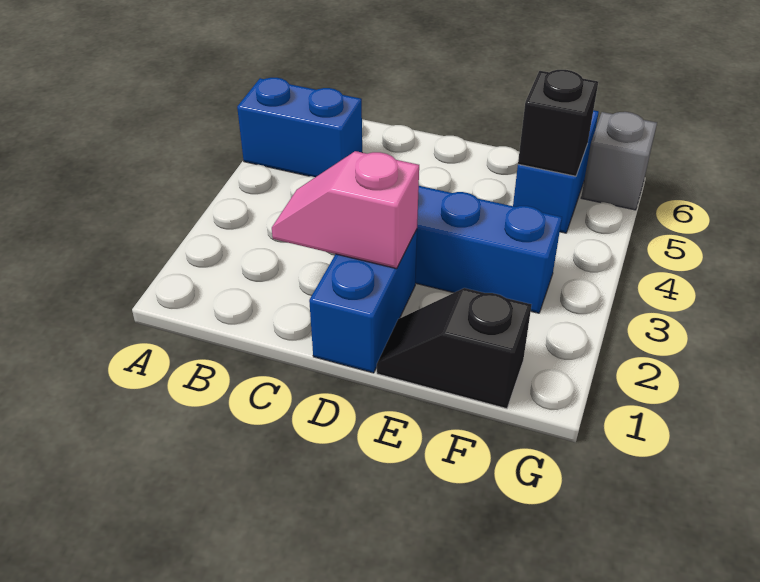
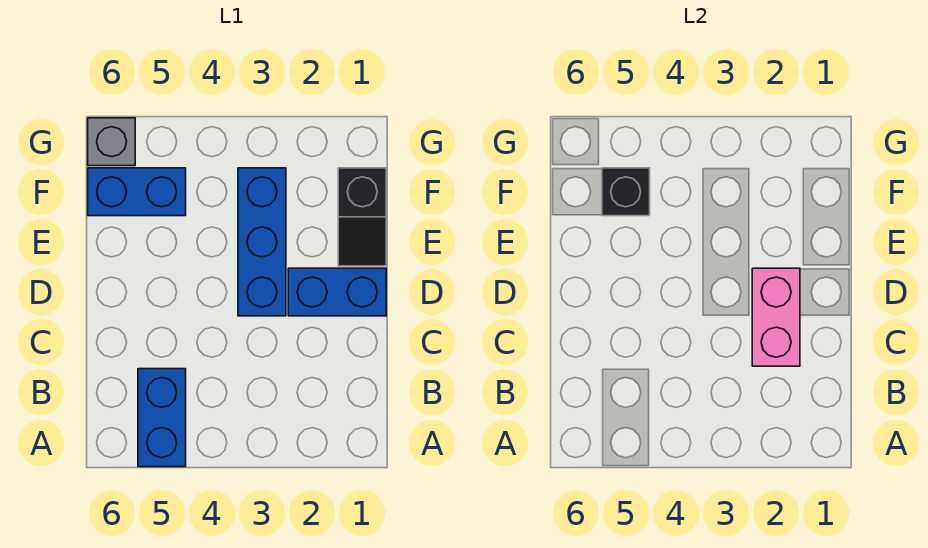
pink 1x2 slope [272,151,419,269] -> pink 1x2 brick [752,268,800,366]

